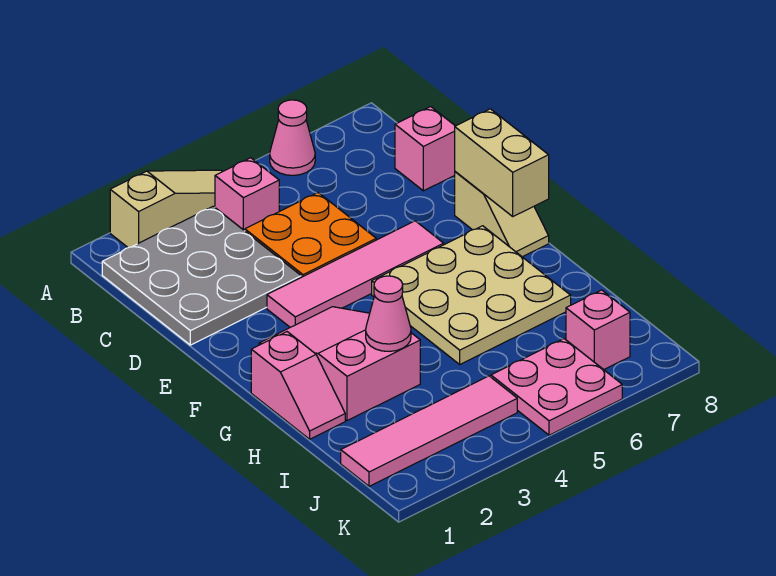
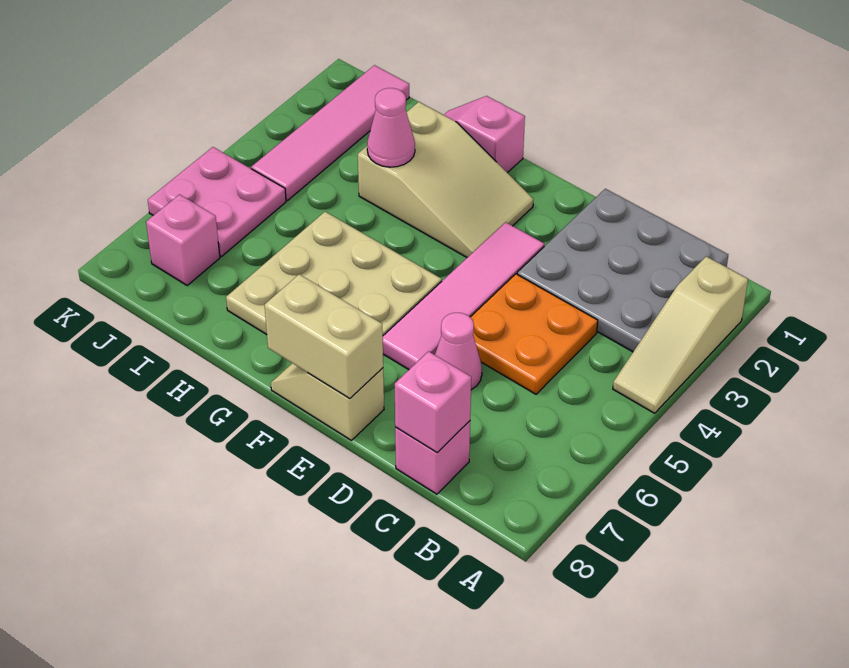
pink 1x1 cone [270,100,315,175] -> pink 1x1 cone moved to [435,313,482,390]
pink 1x1 brick [215,158,279,231] -> pink 1x1 brick moved to [395,351,471,453]
pink 2x3 slope [259,307,420,421] -> tan 2x3 slope [358,102,533,258]

